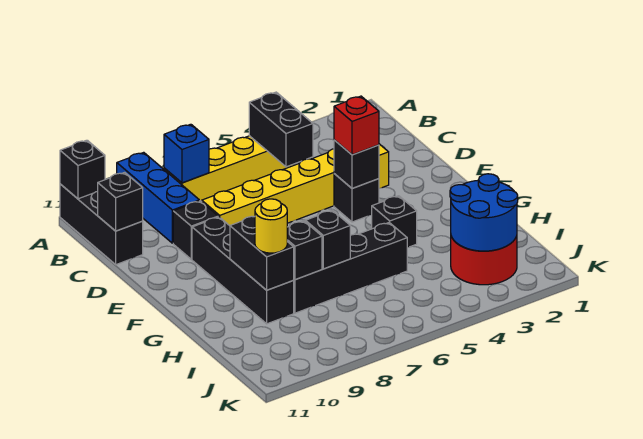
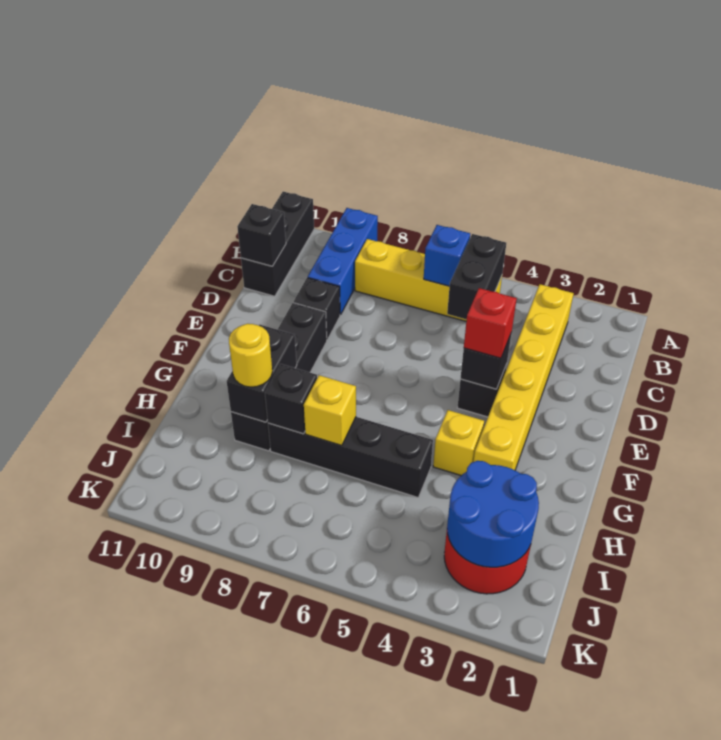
black 1x1 brick [60,140,105,199] -> none
blue 1x1 brick [164,124,209,183] -> blue 1x1 brick moved to [424,225,470,286]
yellow 1x6 brick [202,144,389,226] -> yellow 1x6 brick turned to [474,284,574,470]
black 1x1 brick [372,196,417,247] -> yellow 1x1 brick [433,410,484,475]
black 1x1 brick [305,210,350,269] -> yellow 1x1 brick [304,375,356,446]

